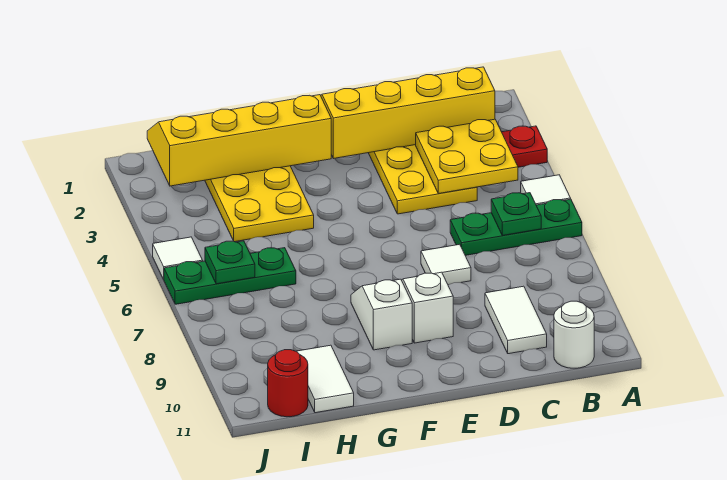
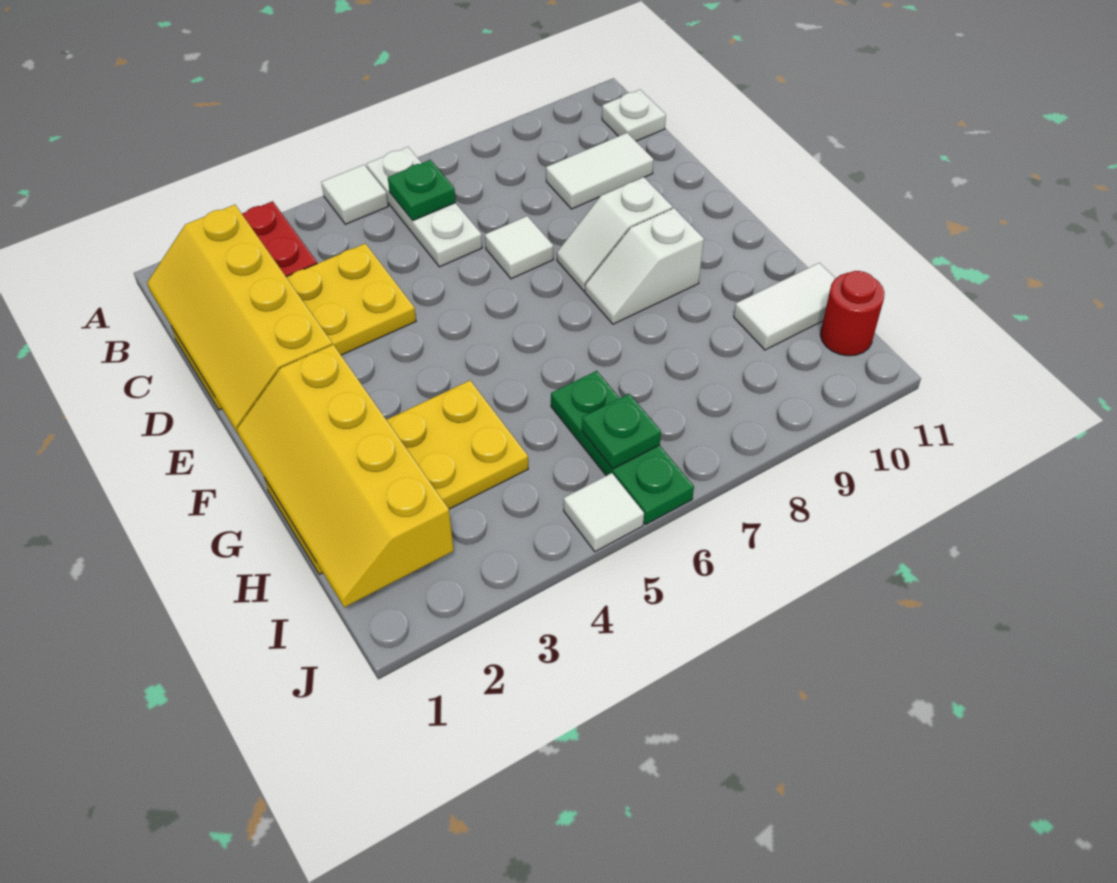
green 1x3 plate [450,199,582,255] -> white 1x3 plate [366,147,482,267]
yellow 2x2 plate [416,119,518,194] -> none
white 1x1 round brick [554,301,594,368] -> white 1x1 plate [602,90,666,141]

